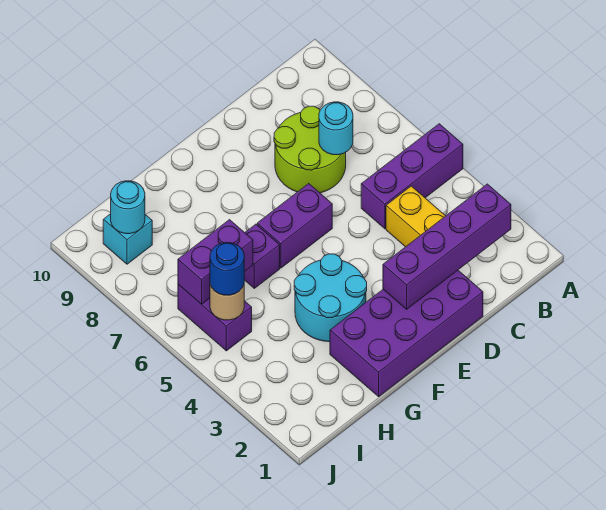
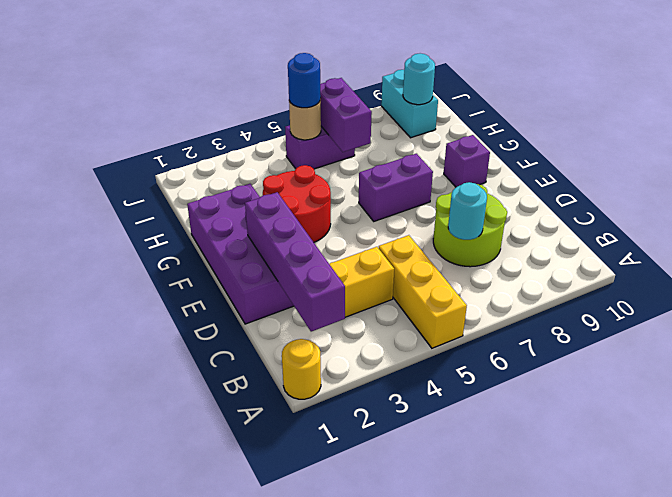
none -> yellow 1x1 round brick [282,339,321,399]
purple 1x3 brick [361,124,463,229] -> yellow 1x3 brick [379,235,467,348]
purple 1x2 brick [257,184,332,268] -> purple 1x2 brick turned to [359,154,433,221]
cyan 2x2 round brick [294,254,367,342] -> red 2x2 round brick [263,165,331,242]
purple 1x1 brick [244,224,280,288] -> purple 1x1 brick moved to [444,135,490,187]
cyan 1x1 brick [103,214,152,264] -> cyan 1x2 brick [381,70,438,138]

